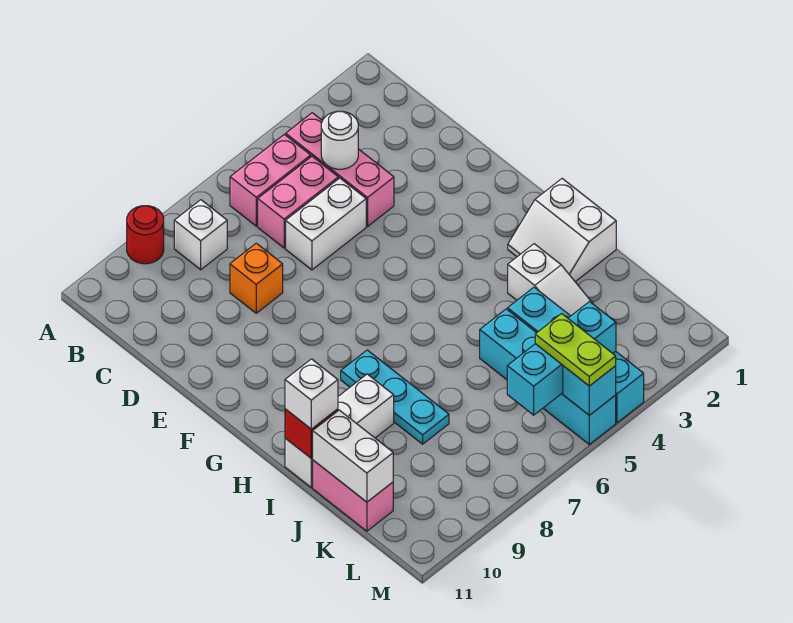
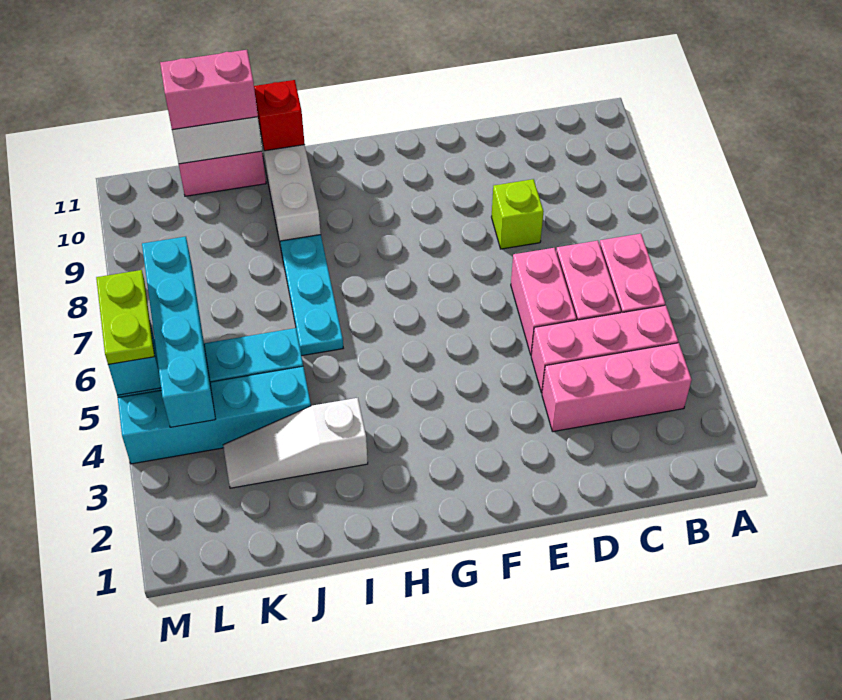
red 1x1 round brick [127,206,164,264] -> none
none -> pink 1x3 brick [542,343,692,432]
white 1x1 brick [174,200,227,270] -> none
white 1x1 round brick [321,111,358,169] -> none
white 1x2 brick [286,178,366,270] -> pink 1x2 brick [511,248,576,355]
orange 1x1 brick [230,243,283,313] -> lime 1x1 brick [492,179,544,249]
white 2x2 slope [508,179,616,282] -> none
cyan 1x3 plate [341,350,449,444] -> cyan 1x3 plate turned to [280,235,343,356]
white 1x1 brick [285,359,338,429] -> none
none -> pink 1x2 brick [160,50,258,130]
cyan 1x3 brick [507,302,616,415] -> cyan 1x4 brick [142,237,215,427]
lime 1x2 plate [535,314,616,386] -> lime 1x2 plate turned to [96,270,155,365]

